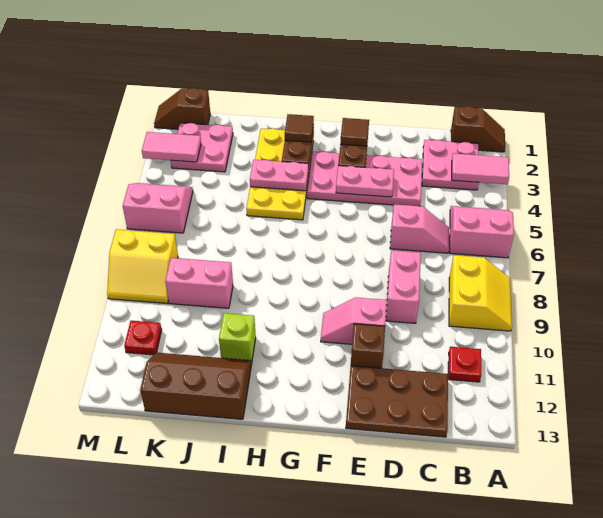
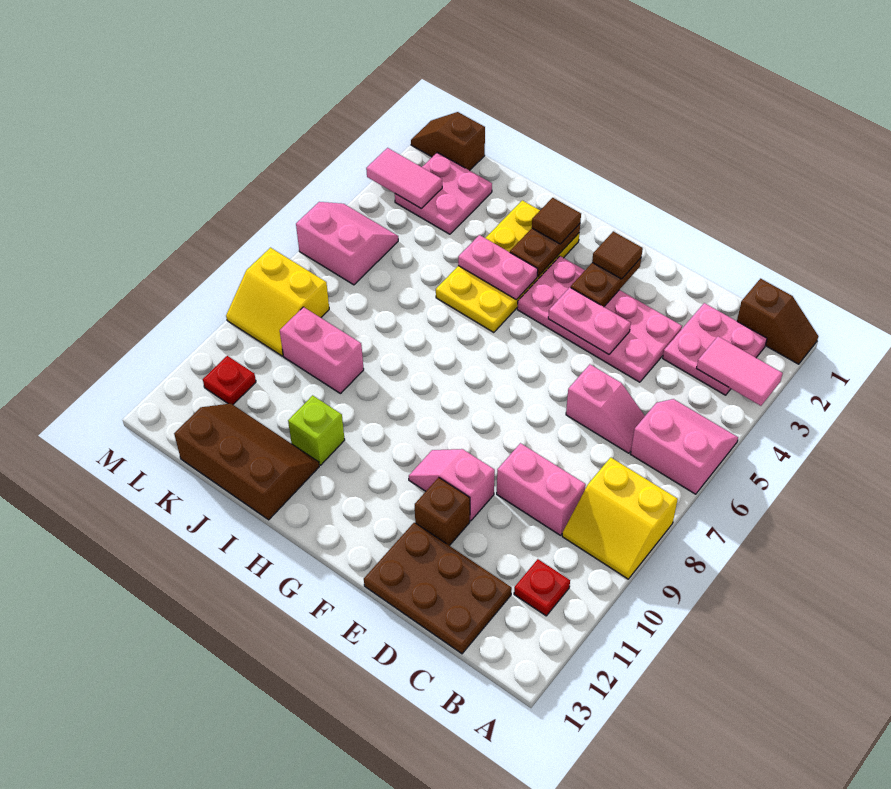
yellow 2x2 slope [449,255,512,331] -> yellow 2x2 slope turned to [562,457,678,579]
pink 1x2 brick [386,250,421,323] -> pink 1x2 brick turned to [497,443,586,535]

